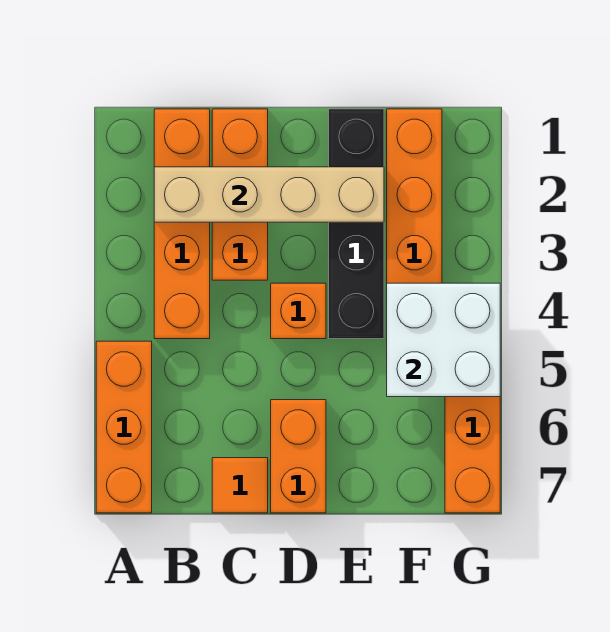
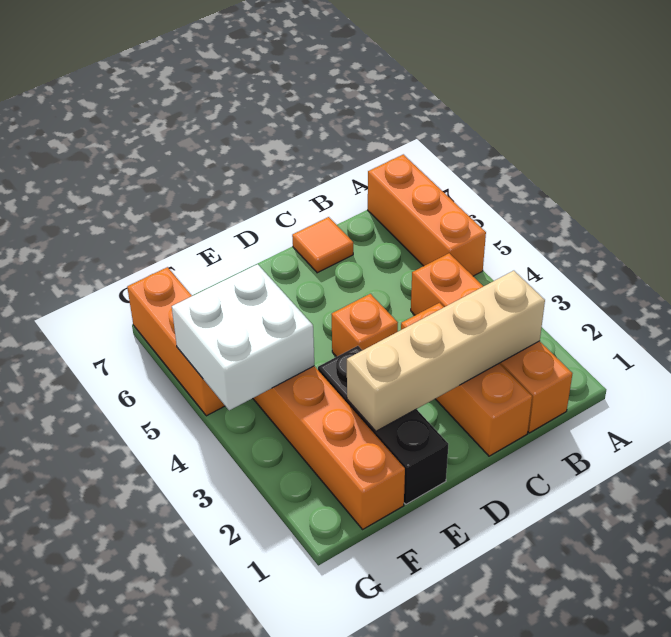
orange 1x2 brick [271,400,326,513] -> none
black 1x4 brick [329,109,384,339] -> black 1x3 brick [318,346,448,504]

